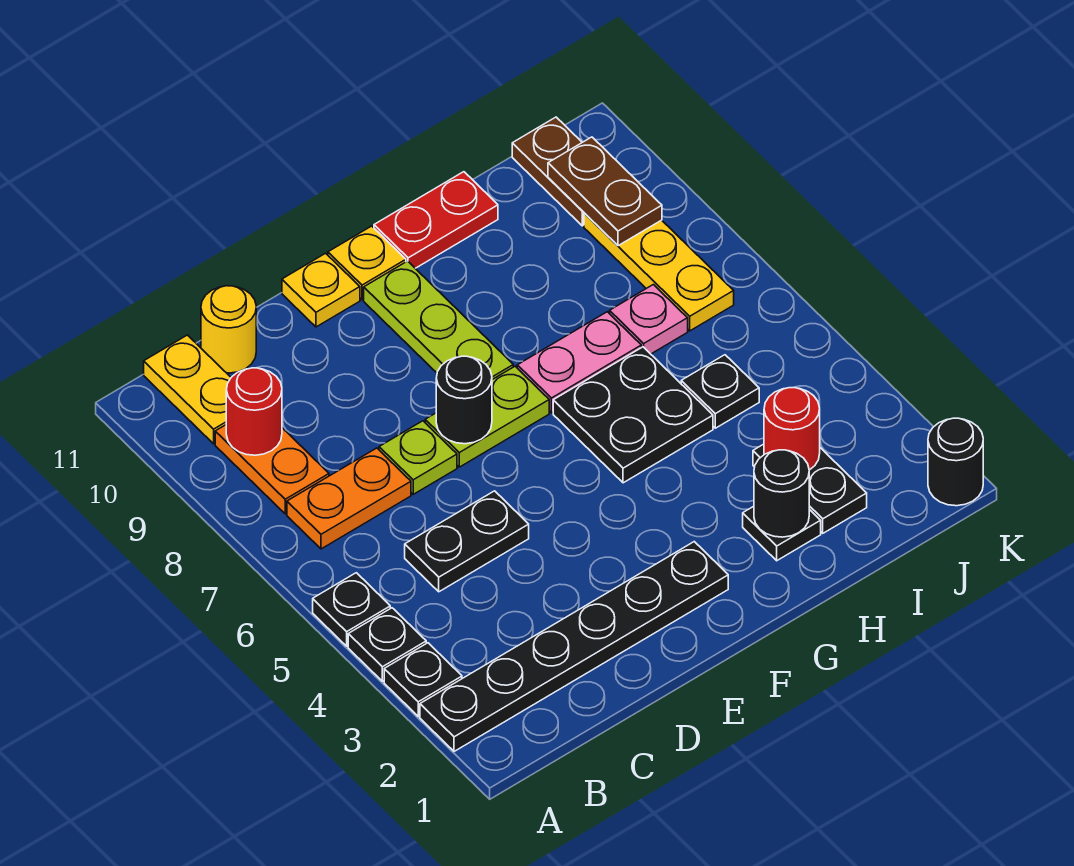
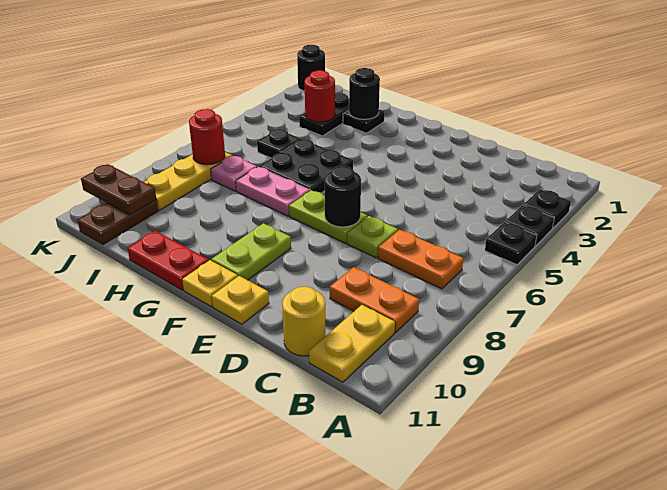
black 1x6 plate [420,542,728,751] -> none
orange 1x2 plate [215,425,329,514] -> orange 1x2 plate turned to [330,267,419,333]
red 1x1 round brick [226,368,282,455] -> red 1x1 round brick moved to [189,109,225,165]
black 1x2 plate [405,491,529,592] -> none
lime 1x3 plate [364,261,513,380] -> lime 1x2 plate [211,223,291,280]
brown 1x2 plate [548,137,662,246] -> brown 1x2 plate turned to [81,164,156,215]

